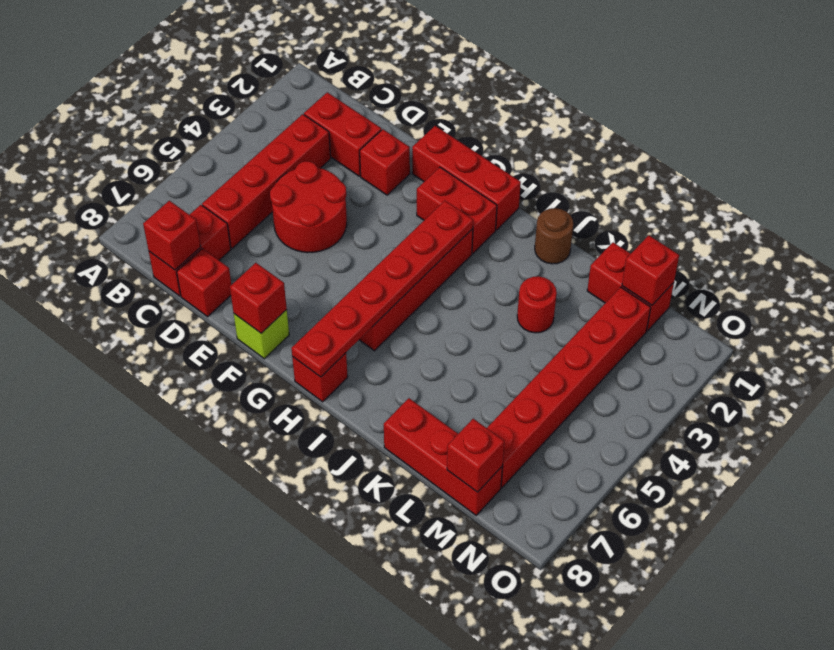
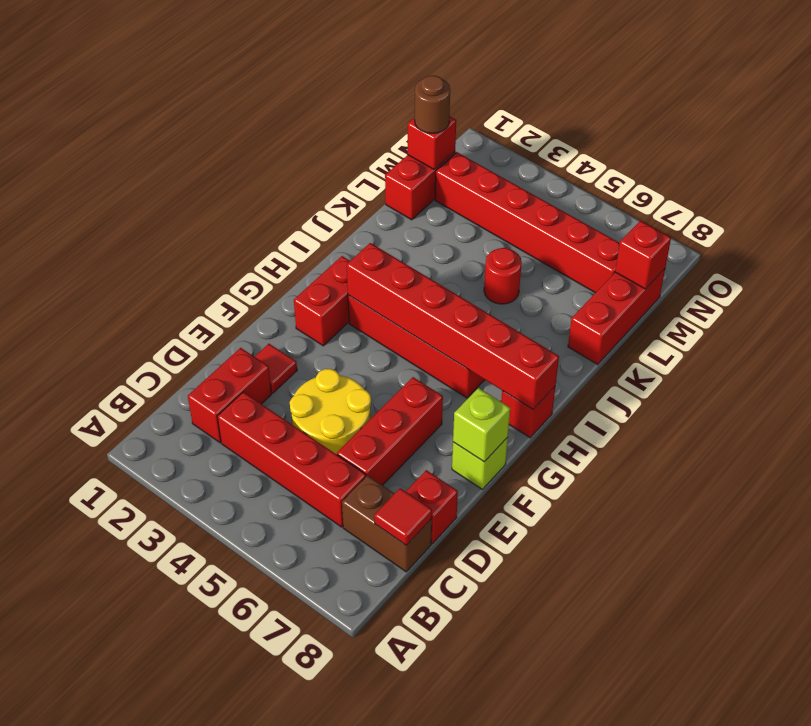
red 1x2 brick [149,205,231,296] -> brown 1x2 brick [342,475,432,572]
red 1x1 brick [143,201,201,270] -> red 1x1 tile [374,488,432,545]
red 2x2 round brick [270,161,347,253] -> yellow 2x2 round brick [290,369,371,455]
red 1x1 brick [360,129,410,195] -> red 1x1 tile [255,344,297,393]
red 1x3 brick [412,126,521,230] -> red 1x3 brick moved to [337,377,443,485]
red 1x1 brick [230,263,287,333] -> lime 1x1 brick [453,388,510,462]
red 1x6 plate [291,201,473,377] -> red 1x6 brick [347,243,559,409]
brown 1x1 round brick [535,208,573,264] -> brown 1x1 round brick moved to [415,76,450,133]
red 1x1 round brick [517,276,557,333] -> red 1x1 round brick moved to [484,248,522,304]

